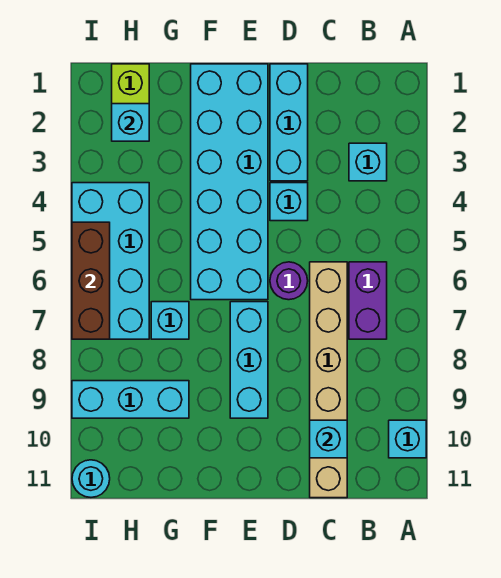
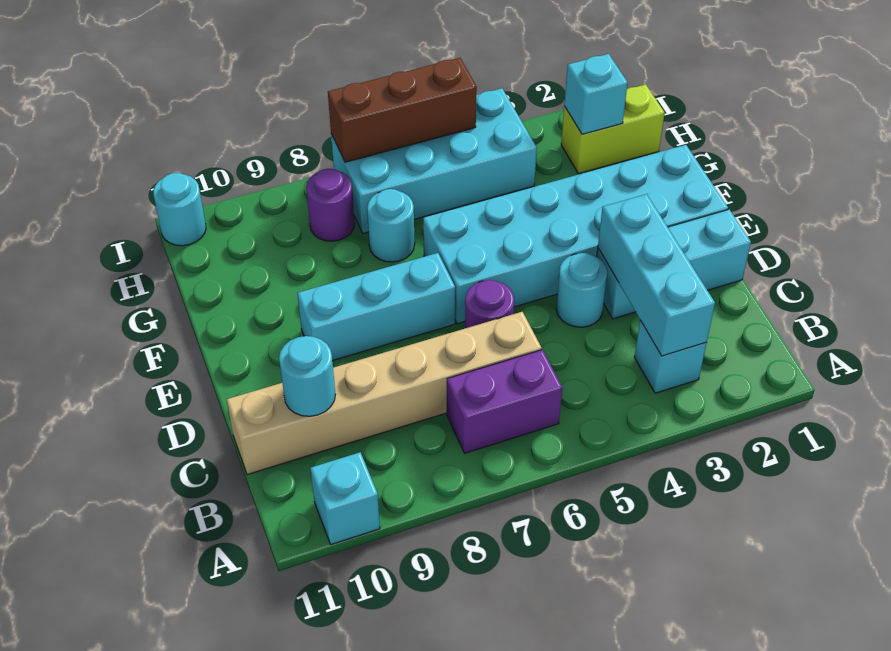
cyan 1x1 brick [310,420,347,458] -> cyan 1x1 round brick [279,336,335,416]
cyan 1x1 brick [270,183,308,221] -> cyan 1x1 round brick [556,253,607,327]
cyan 1x1 brick [151,302,189,339] -> cyan 1x1 round brick [367,189,415,262]
cyan 1x3 brick [72,381,189,418] -> cyan 1x3 brick moved to [598,194,715,356]
none -> purple 1x1 round brick [306,169,355,241]

